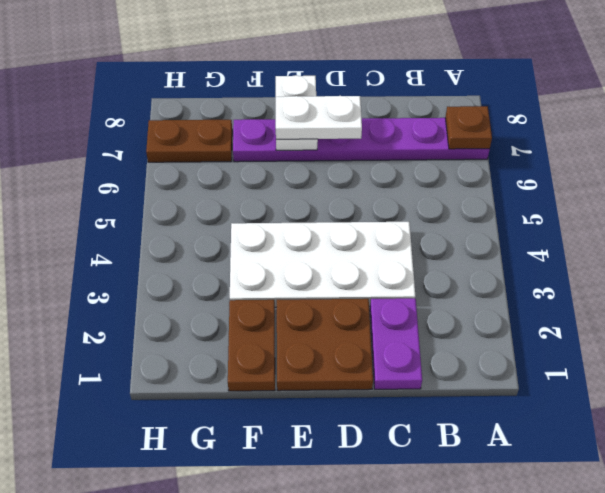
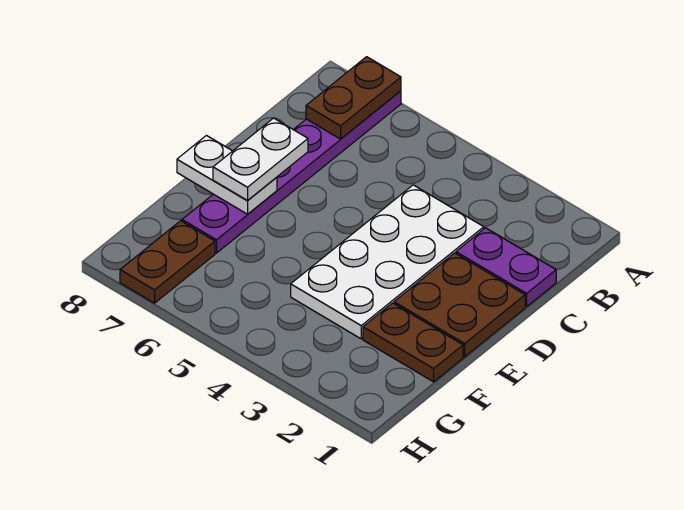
brown 1x1 plate [445,106,492,149] -> brown 1x2 plate [306,57,401,139]

